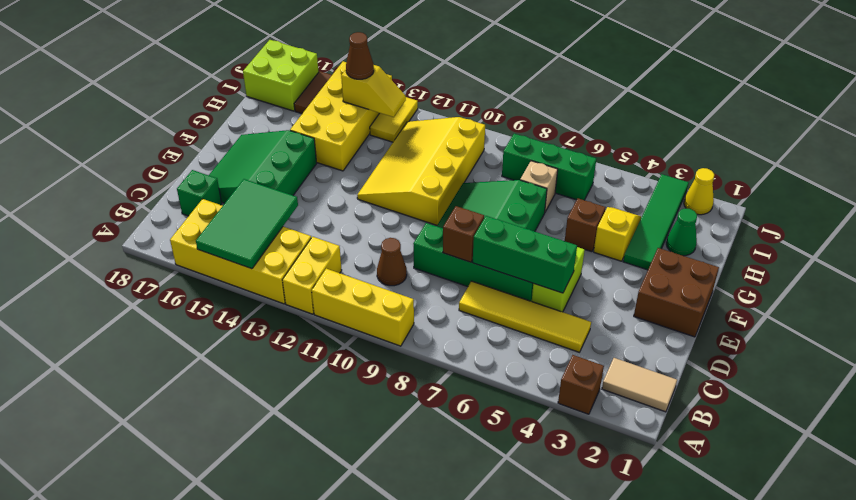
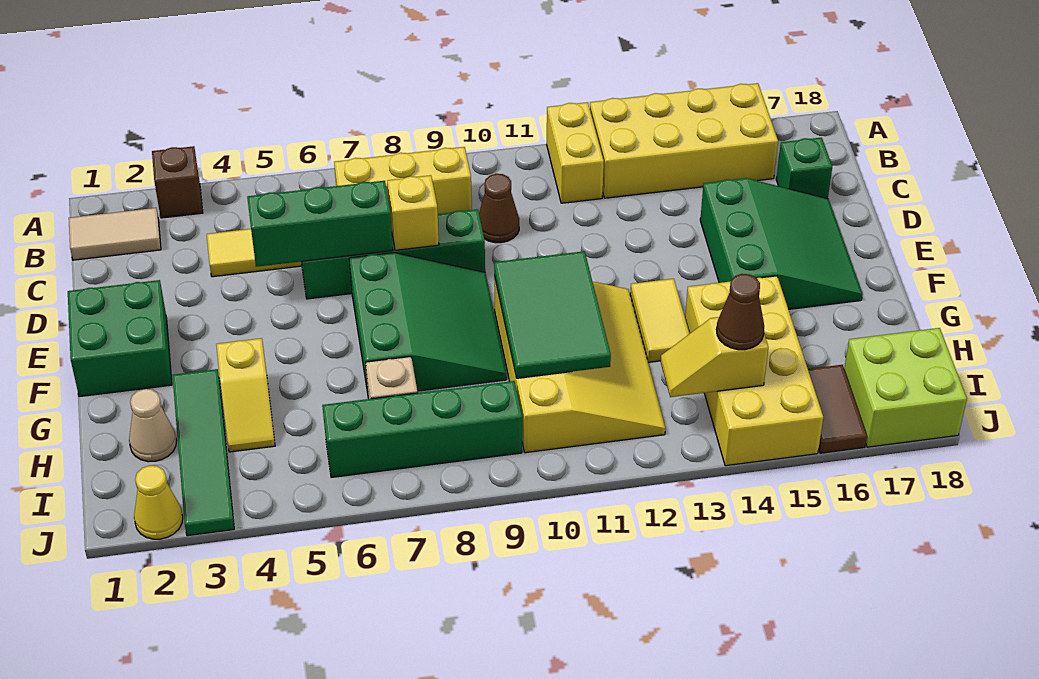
yellow 1x3 brick [312,269,414,346] -> yellow 1x3 brick moved to [334,147,472,214]
green 2x3 tile [196,179,298,269] -> green 2x3 tile moved to [494,251,611,378]
lime 1x2 brick [532,247,585,312] -> none
brown 1x1 brick [443,206,484,262] -> yellow 1x1 brick [387,175,439,250]
brown 2x2 brick [634,248,719,337] -> green 2x2 brick [68,280,172,397]
brown 1x1 brick [565,198,606,252] -> none
green 1x1 cone [666,208,697,256] -> tan 1x1 cone [129,389,177,462]
green 1x3 brick [502,134,596,200] -> green 1x4 brick [322,381,522,477]
yellow 1x2 tile [370,97,418,142] -> yellow 1x2 tile moved to [630,279,690,362]

